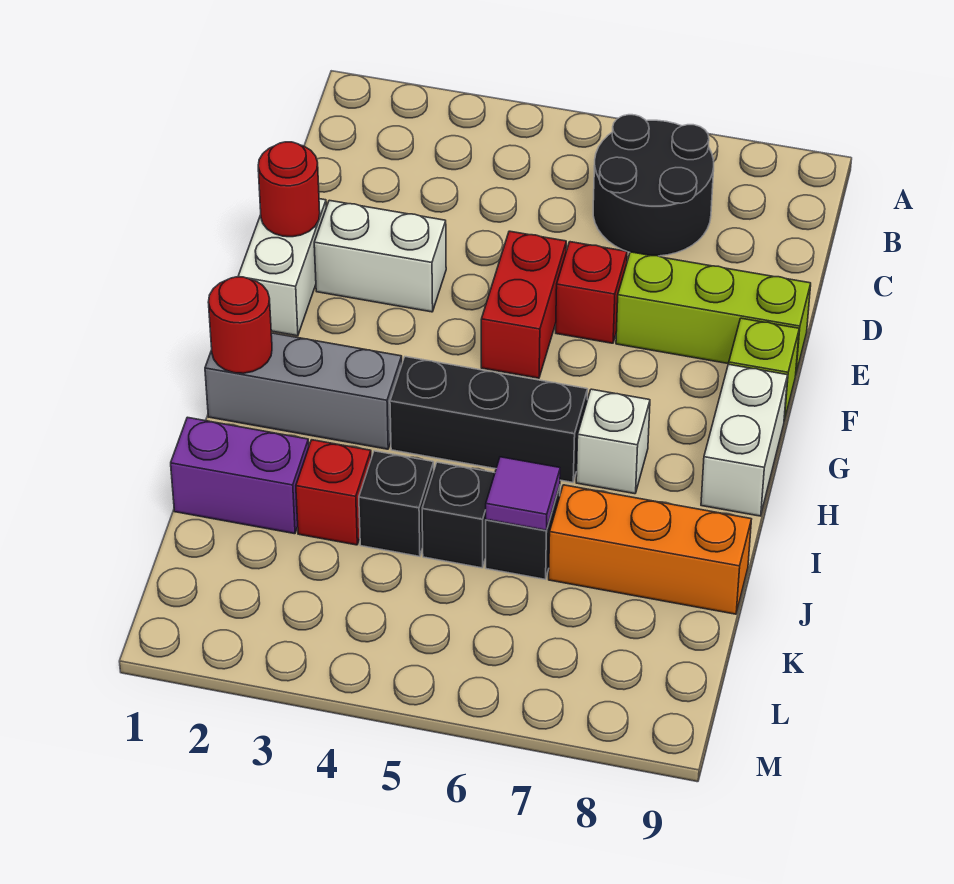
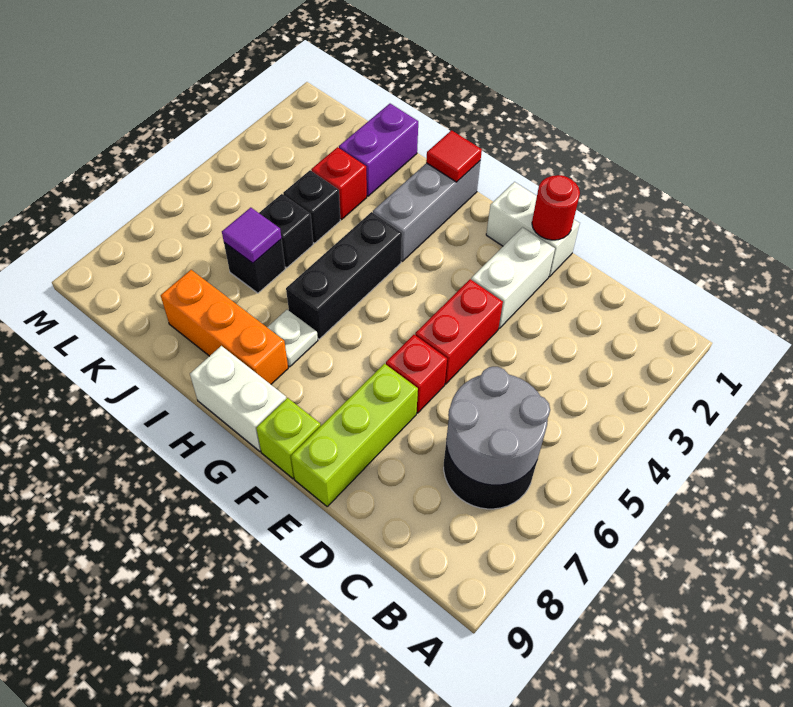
none -> grey 2x2 round brick [446,367,550,485]
red 1x2 brick [481,231,566,378] -> red 1x2 brick turned to [415,279,503,384]
red 1x1 round brick [208,277,272,373] -> red 1x1 tile [426,130,482,182]
white 1x1 brick [576,389,650,494] -> white 1x1 plate [267,310,318,367]
orange 1x3 brick [549,485,751,614] -> orange 1x3 brick turned to [161,270,288,384]

